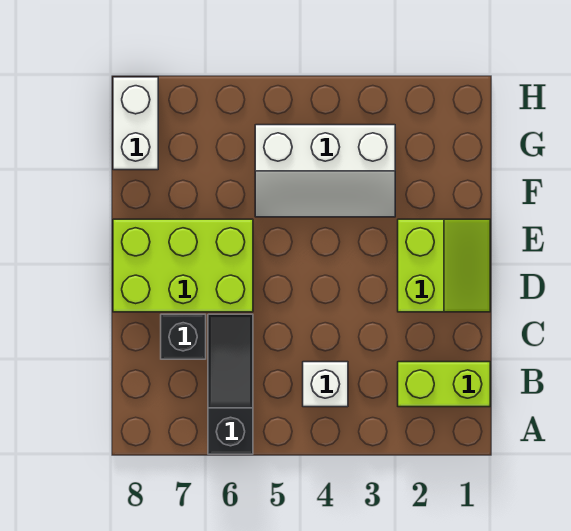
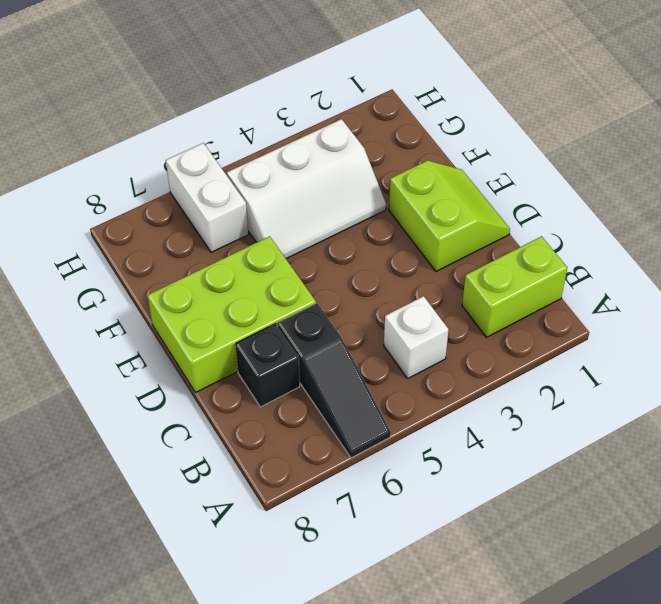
black 1x3 slope [208,314,253,454] -> black 1x3 slope turned to [278,303,391,458]
white 1x2 brick [113,77,158,170] -> white 1x2 brick moved to [166,143,249,252]

